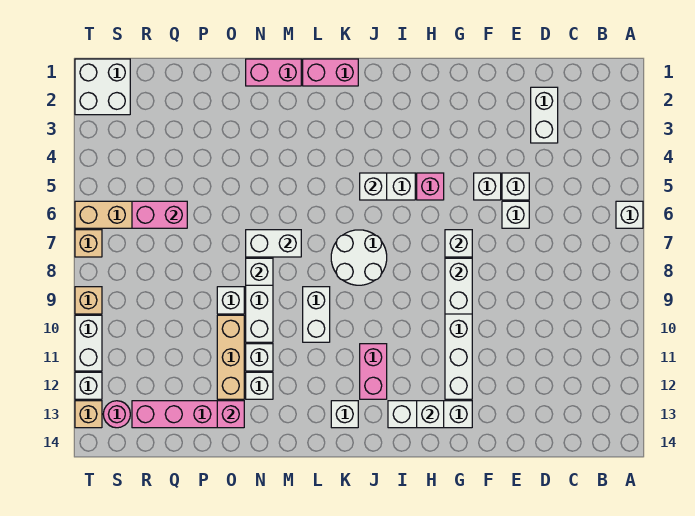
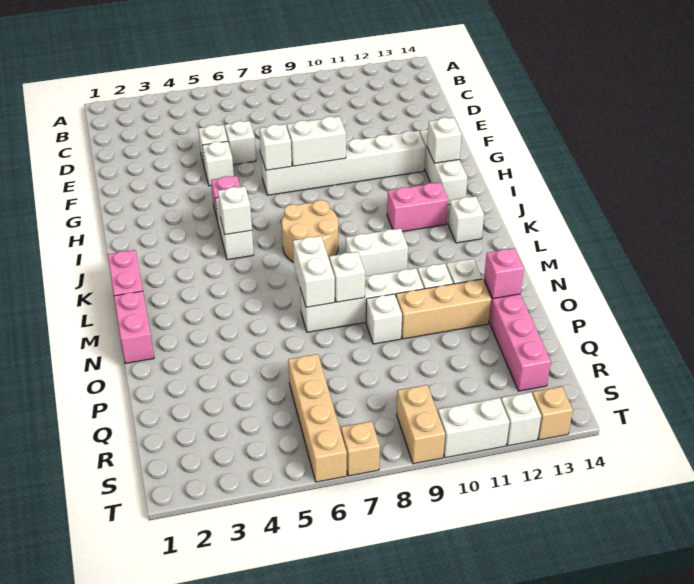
white 1x1 brick [616,201,643,228] -> none
white 1x2 brick [531,87,558,143] -> none
white 2x2 round brick [331,230,387,285] -> tan 2x2 round brick [282,200,338,262]
pink 1x2 brick [132,201,187,228] -> none
white 2x2 brick [75,59,130,115] -> none
pink 1x1 round brick [103,401,130,428] -> none
tan 1x1 brick [75,287,102,314] -> tan 1x2 brick [396,385,445,464]

